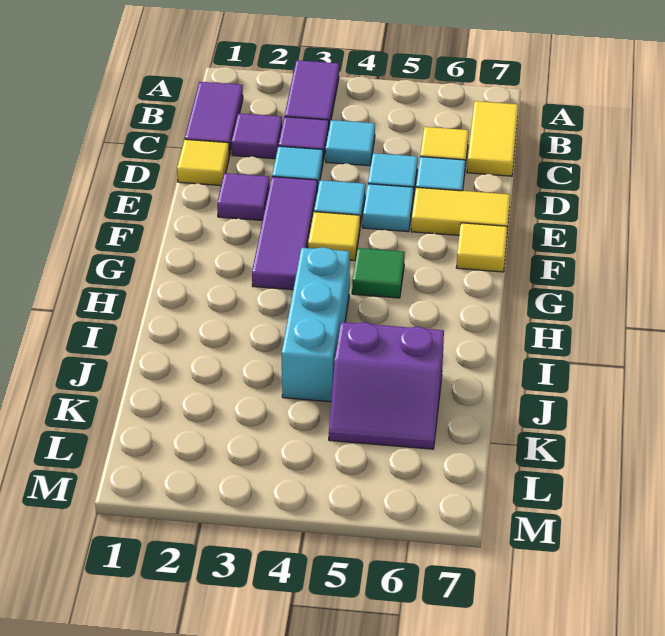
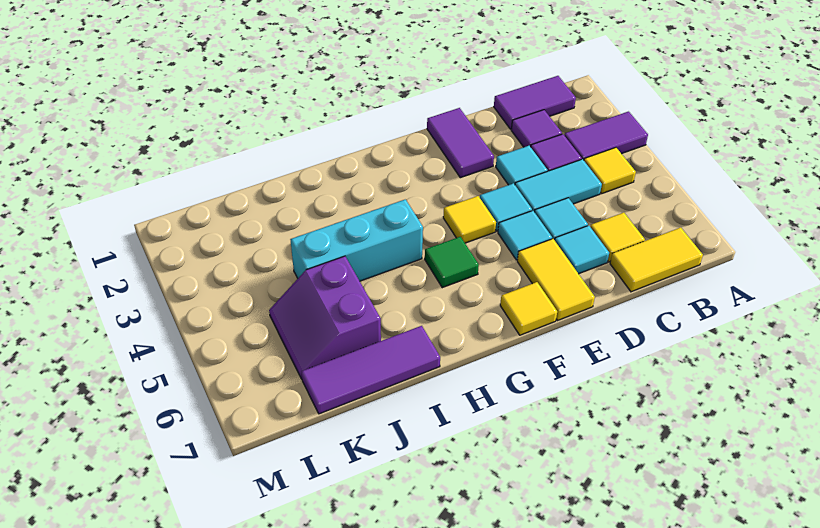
cyan 1x1 tile [326,120,375,166] -> cyan 1x2 tile [515,159,602,212]
yellow 1x1 tile [177,139,229,186] -> yellow 1x1 tile moved to [584,148,636,193]
purple 1x1 tile [217,173,270,221] -> purple 1x2 tile [427,108,494,178]
purple 1x3 tile [252,177,317,290] -> purple 1x3 tile moved to [301,326,440,414]

